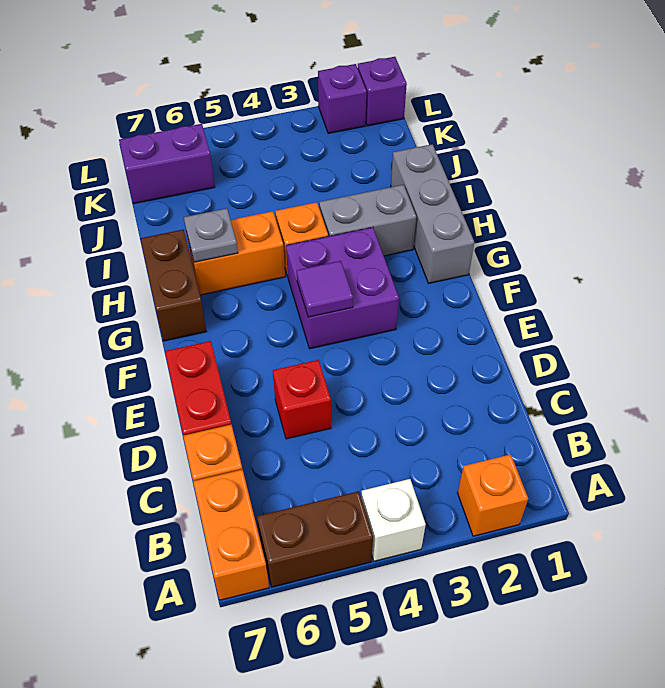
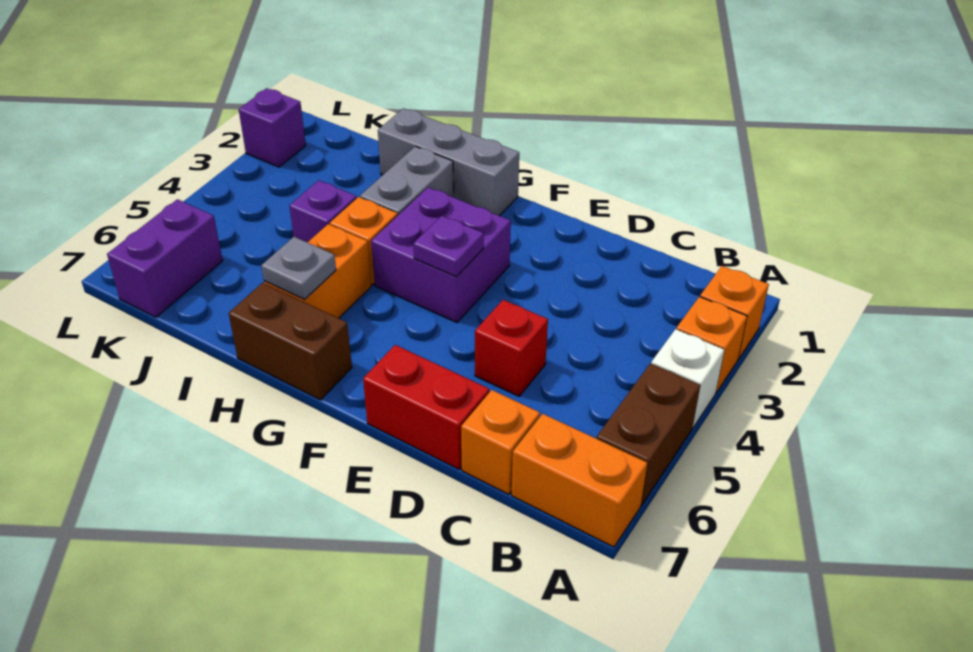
none -> orange 1x1 brick [676,297,747,393]
purple 1x1 tile [297,261,353,317] -> purple 1x1 plate [413,216,484,277]
purple 1x1 brick [358,57,407,126] -> purple 1x1 brick moved to [289,180,357,242]

